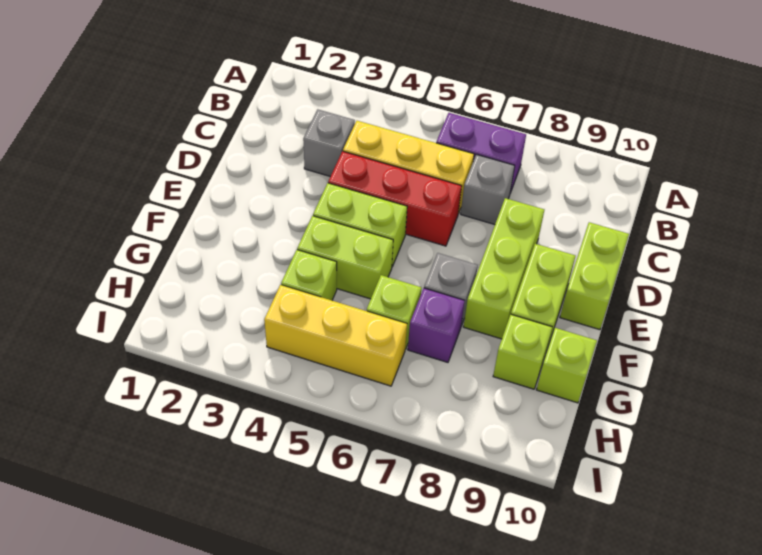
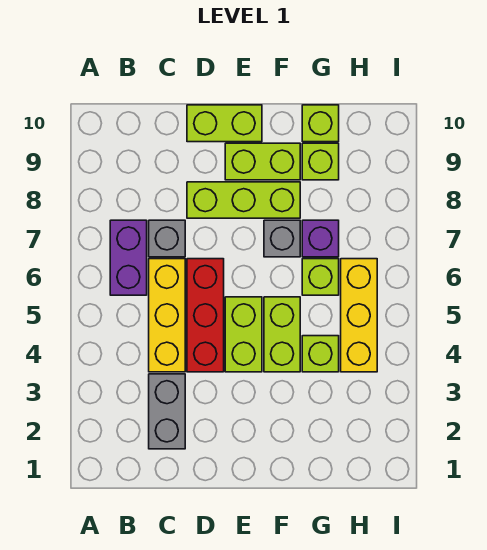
grey 1x1 brick [303,110,355,177] -> grey 1x2 brick [149,374,185,449]

